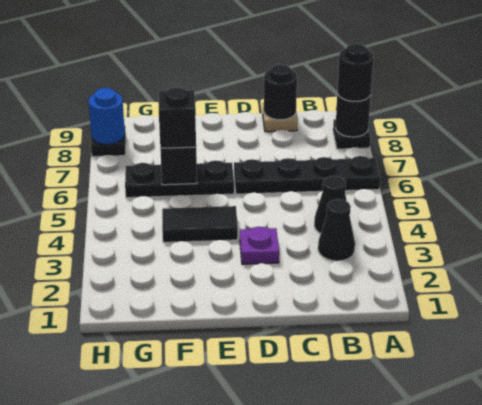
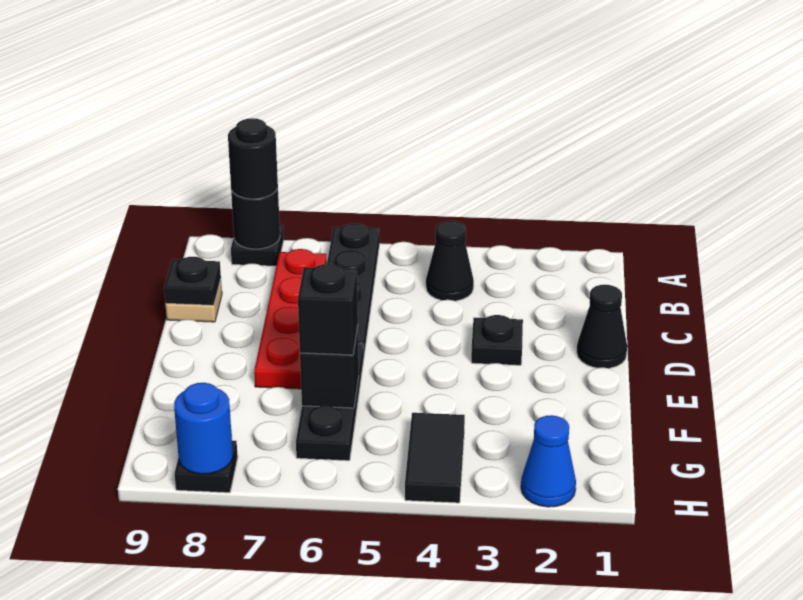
black 1x1 cone [318,199,355,261] -> black 1x1 cone moved to [577,285,627,368]
none -> red 1x4 plate [254,249,327,389]
black 1x1 round brick [264,65,297,120] -> black 1x1 plate [164,257,221,305]
purple 1x1 plate [240,227,279,264] -> black 1x1 plate [471,315,523,365]
black 1x2 tile [162,206,238,242] -> black 1x2 tile moved to [405,413,465,503]
none -> blue 1x1 cone [521,415,576,507]

